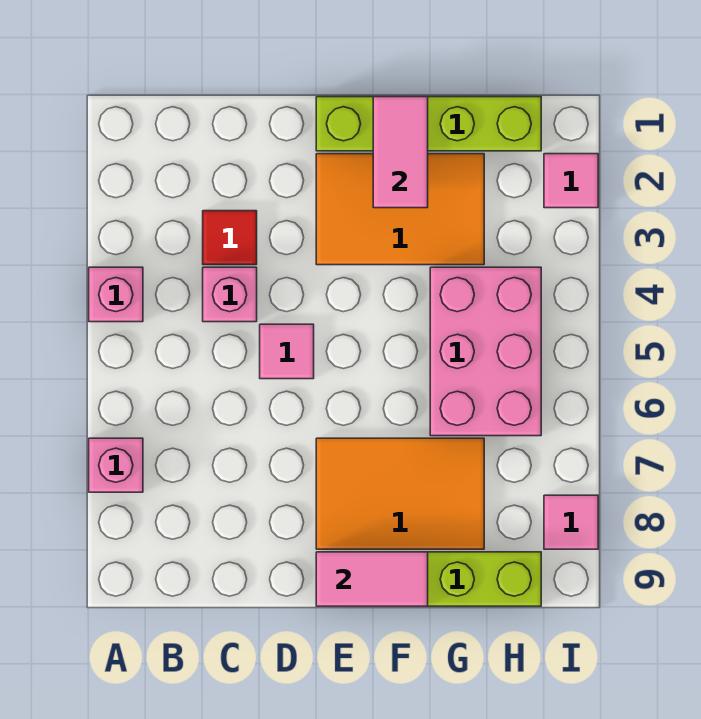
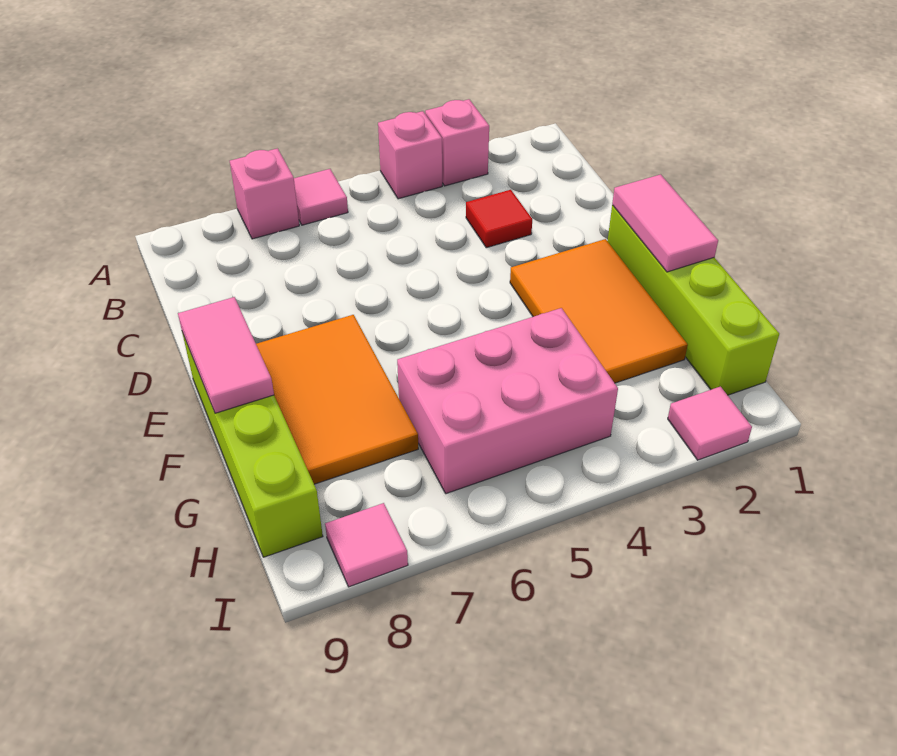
pink 1x1 brick [203,267,257,322] -> pink 1x1 brick moved to [425,99,489,186]
pink 1x1 tile [260,324,314,379] -> pink 1x1 tile moved to [294,169,348,225]
pink 1x2 tile [373,97,428,208] -> pink 1x2 tile turned to [612,174,718,272]

